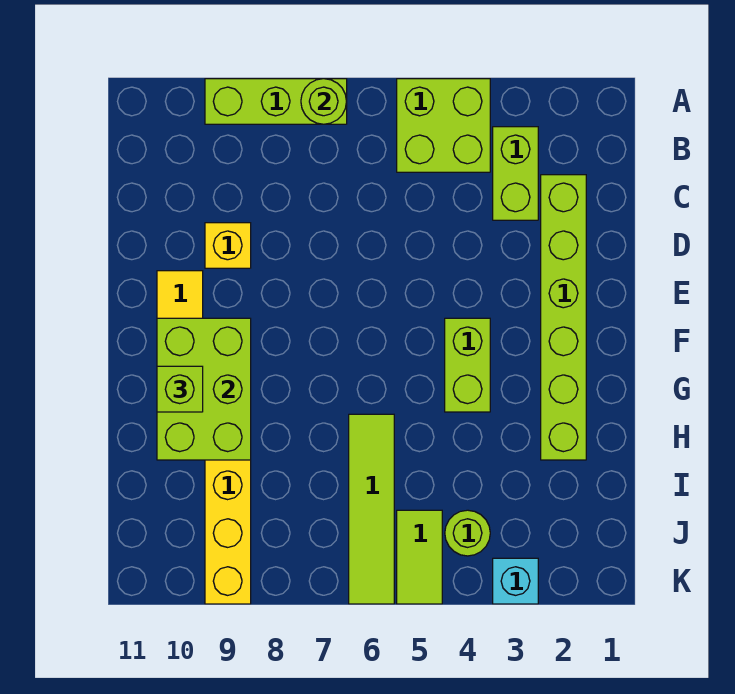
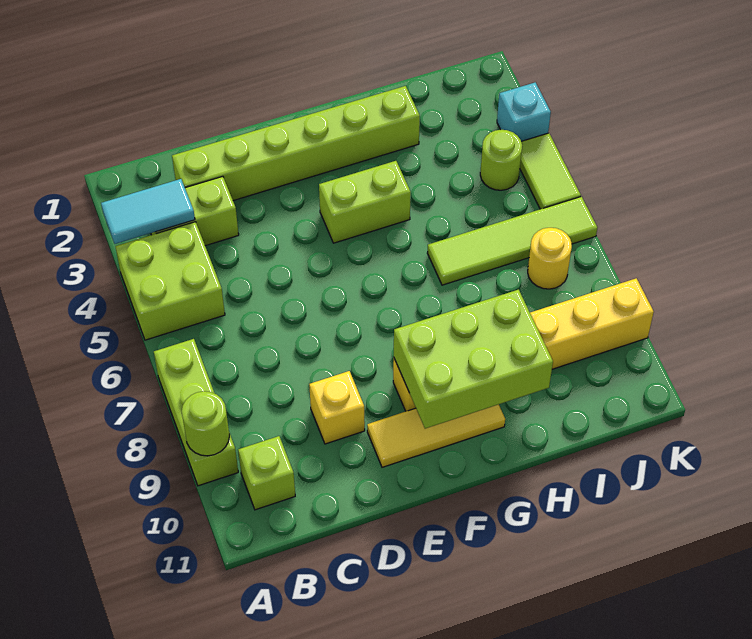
none -> cyan 1x2 tile [101,179,195,244]
lime 1x1 round brick [301,79,347,124] -> lime 1x1 round brick moved to [182,391,229,456]
lime 1x1 brick [157,366,203,412] -> lime 1x1 brick moved to [238,436,295,510]
lime 1x2 tile [397,510,442,604] -> lime 1x2 tile turned to [520,133,581,209]
none -> yellow 1x1 round brick [528,228,572,289]

